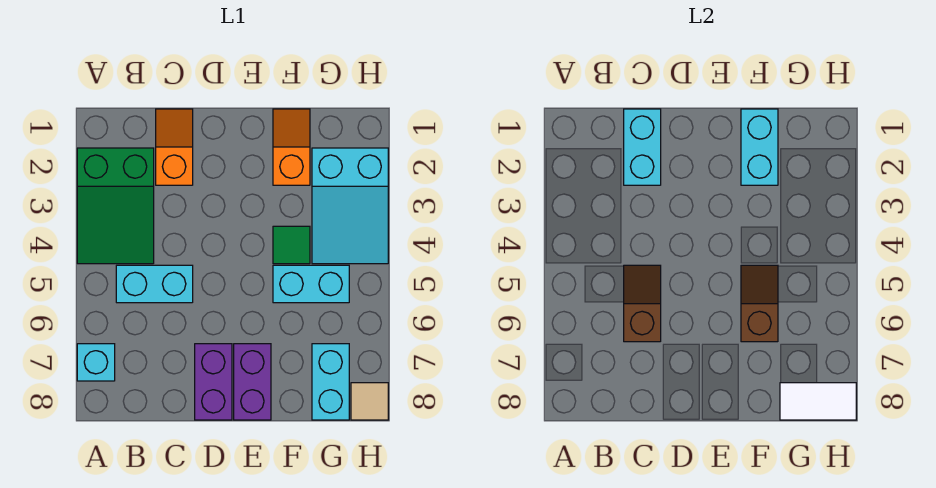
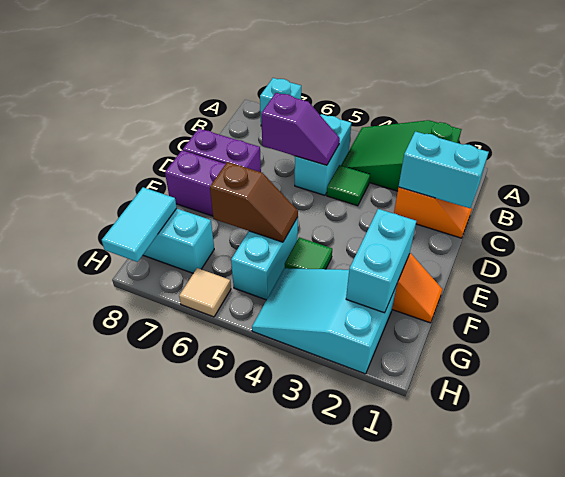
none -> green 1x1 tile [327,165,370,206]
brown 1x2 slope [624,265,661,342] -> purple 1x2 slope [261,93,340,165]
cyan 1x2 brick [741,109,778,185] -> cyan 1x2 brick turned to [346,209,416,313]
white 1x2 tile [780,383,856,420] -> cyan 1x2 tile [102,187,177,262]
tan 1x1 tile [351,383,388,420] -> tan 1x1 tile moved to [179,268,231,317]

